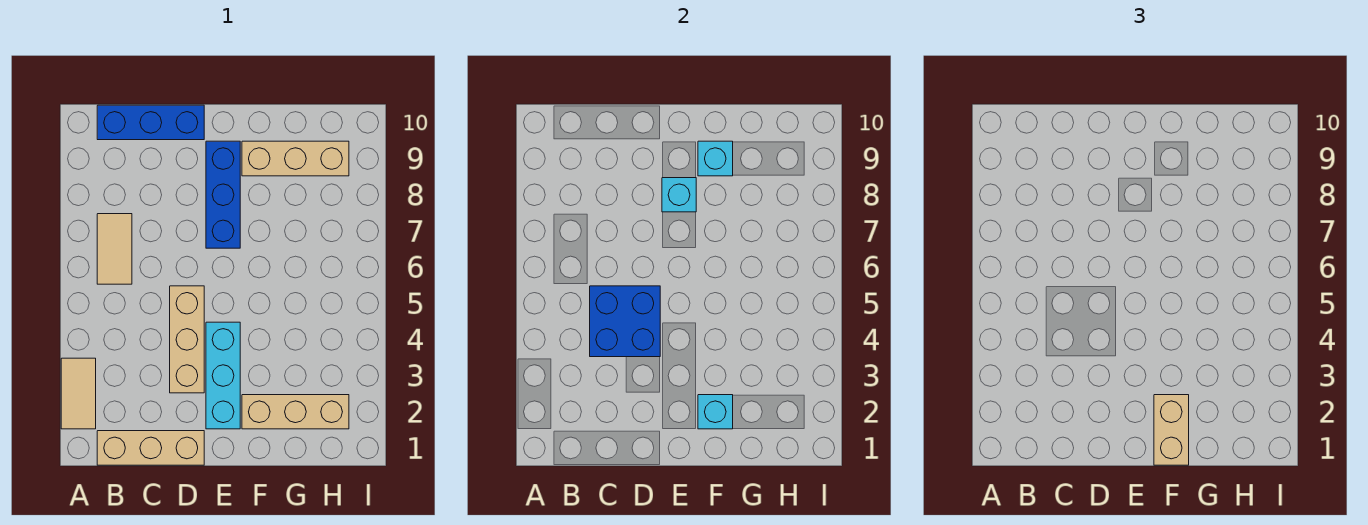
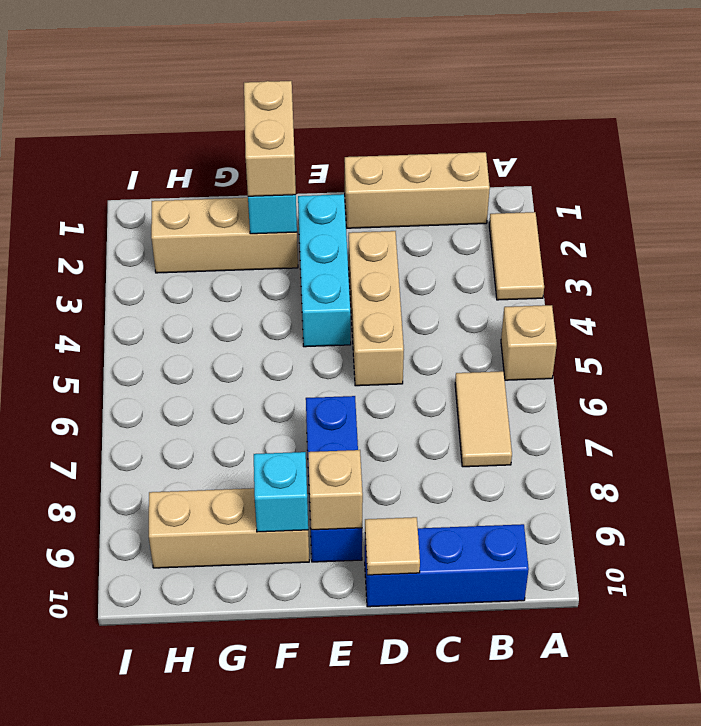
none -> tan 1x1 brick [501,305,557,380]
blue 2x2 brick [590,286,660,357] -> none
none -> tan 1x1 tile [365,517,420,575]
cyan 1x1 brick [662,178,696,212] -> none
none -> tan 1x1 brick [308,450,363,530]

